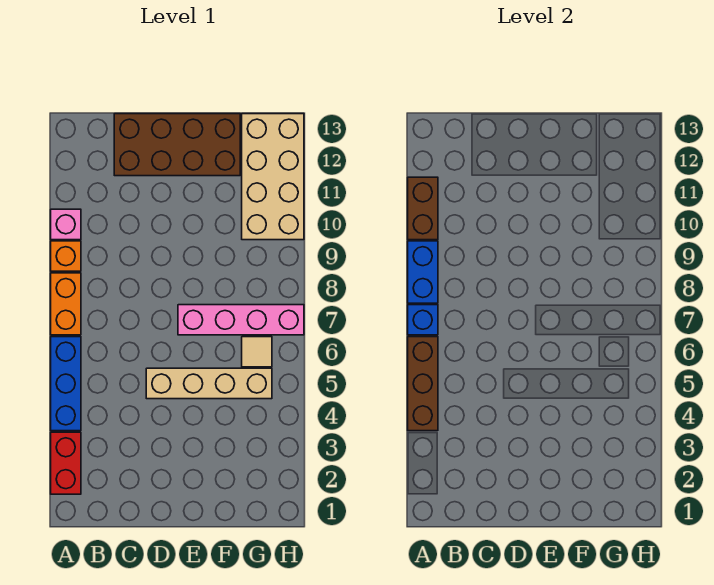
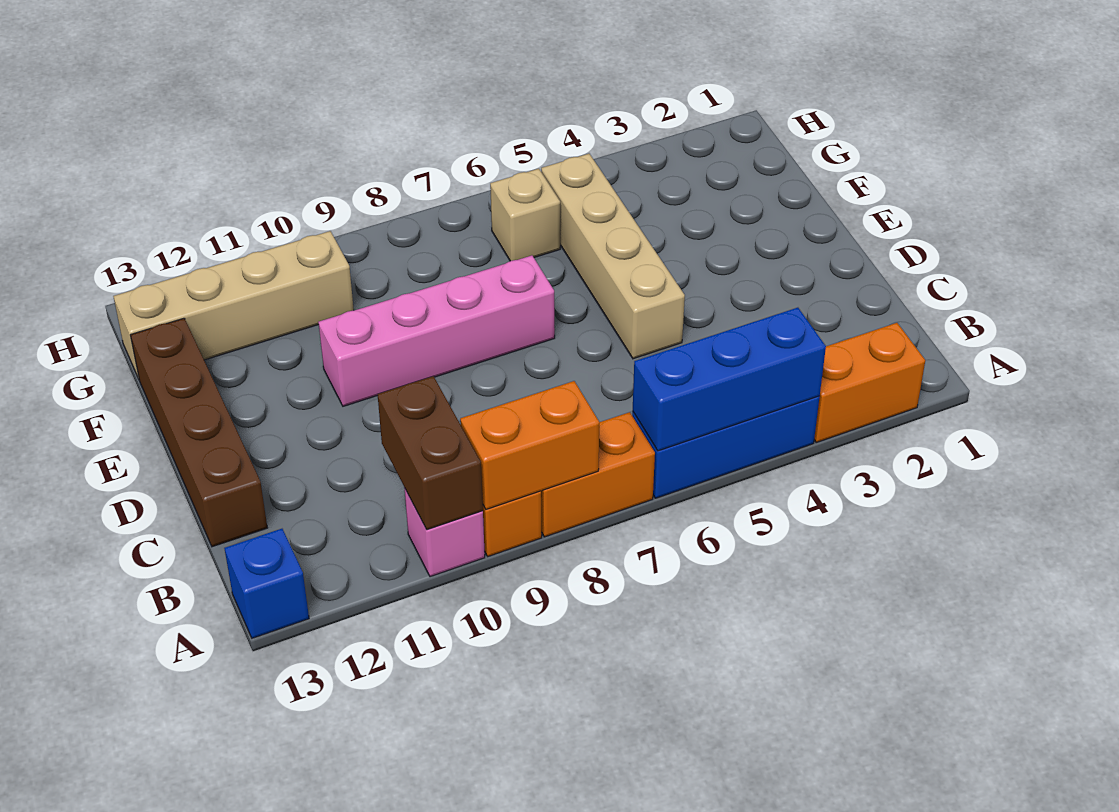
red 1x2 brick [51,432,81,494] -> orange 1x2 brick [814,323,925,442]
brown 1x3 brick [408,337,438,431] -> blue 1x3 brick [633,308,826,451]
blue 1x1 brick [408,305,438,335] -> blue 1x1 brick moved to [224,529,309,638]
blue 1x2 brick [408,241,438,303] -> orange 1x2 brick [460,381,599,509]
brown 1x2 brick [408,177,438,240] -> brown 1x2 brick turned to [378,376,483,530]
brown 2x4 brick [114,114,240,176] -> brown 1x4 brick [131,318,267,547]
pink 1x4 brick [178,305,304,335] -> pink 1x4 brick turned to [318,255,555,406]
tan 1x1 tile [242,337,272,367] -> tan 1x1 brick [490,169,560,261]
tan 2x4 brick [242,114,304,240] -> tan 1x4 brick [113,231,354,379]

